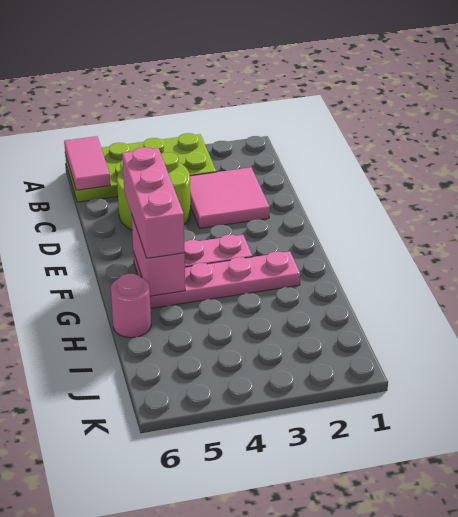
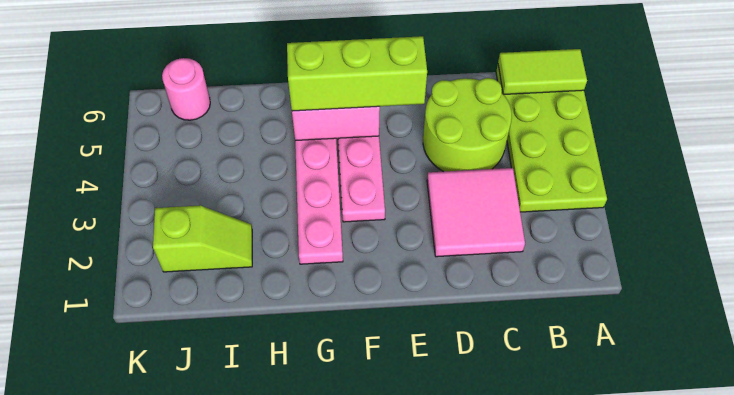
pink 1x2 tile [64,136,110,190] -> lime 1x2 tile [498,49,587,95]
pink 1x3 brick [122,147,185,258] -> lime 1x3 brick [287,36,427,111]
pink 1x1 round brick [111,274,151,338] -> pink 1x1 round brick moved to [162,58,210,120]
none -> lime 1x2 slope [153,205,252,272]

